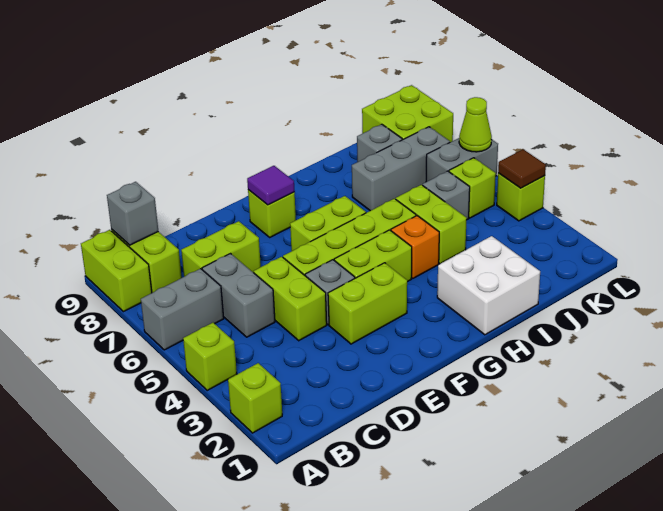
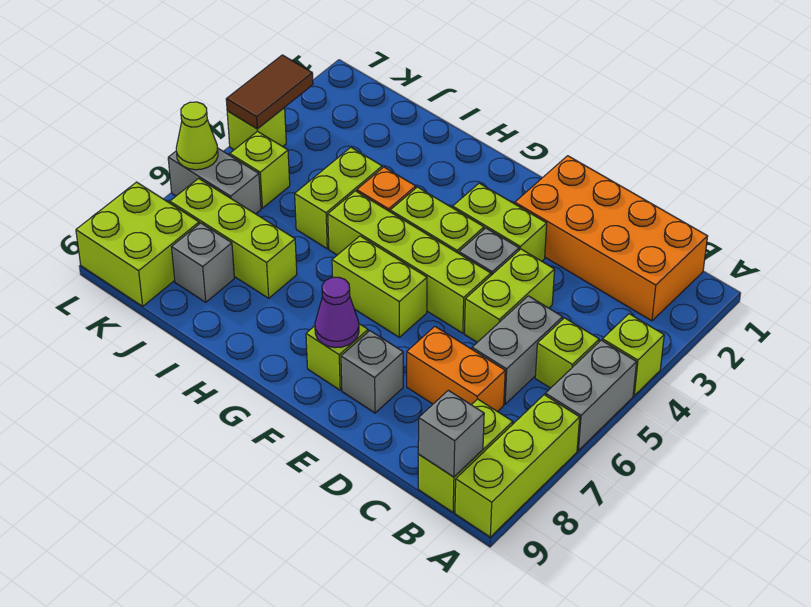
lime 1x1 brick [228,363,282,433] -> lime 1x1 brick moved to [535,318,599,388]
grey 1x2 brick [141,269,224,350] -> grey 1x2 brick turned to [545,340,637,450]
lime 1x2 brick [81,230,152,312] -> lime 1x3 brick [455,395,580,537]
none -> orange 2x4 brick [515,156,708,321]
lime 1x2 brick [181,221,261,277] -> orange 1x2 brick [407,327,505,412]
purple 1x1 tile [247,166,295,205] -> purple 1x1 cone [315,277,359,348]
white 2x2 brick [437,236,540,335] -> none
grey 1x3 brick [352,127,450,211] -> lime 1x3 brick [170,178,297,298]
grey 1x1 brick [423,171,470,220] -> grey 1x1 brick moved to [341,331,403,413]
brown 1x1 tile [498,149,546,188] -> brown 1x2 tile [226,55,313,129]

